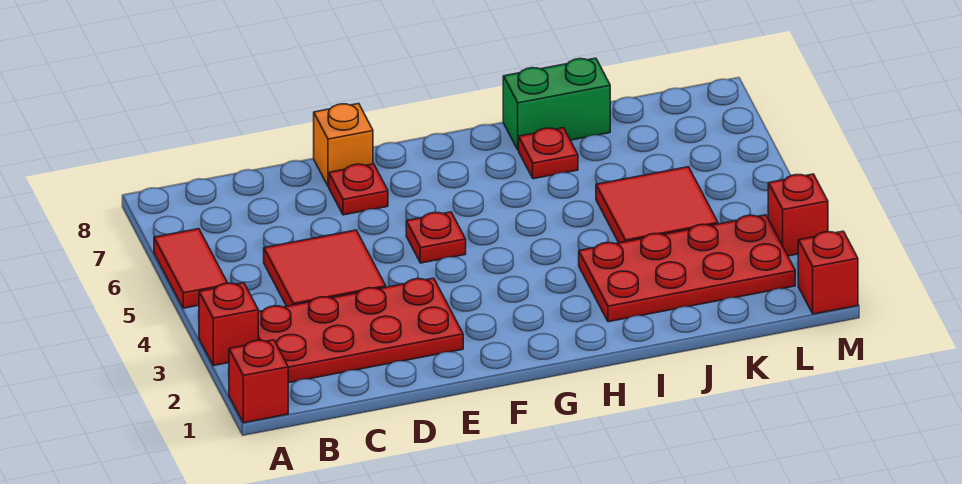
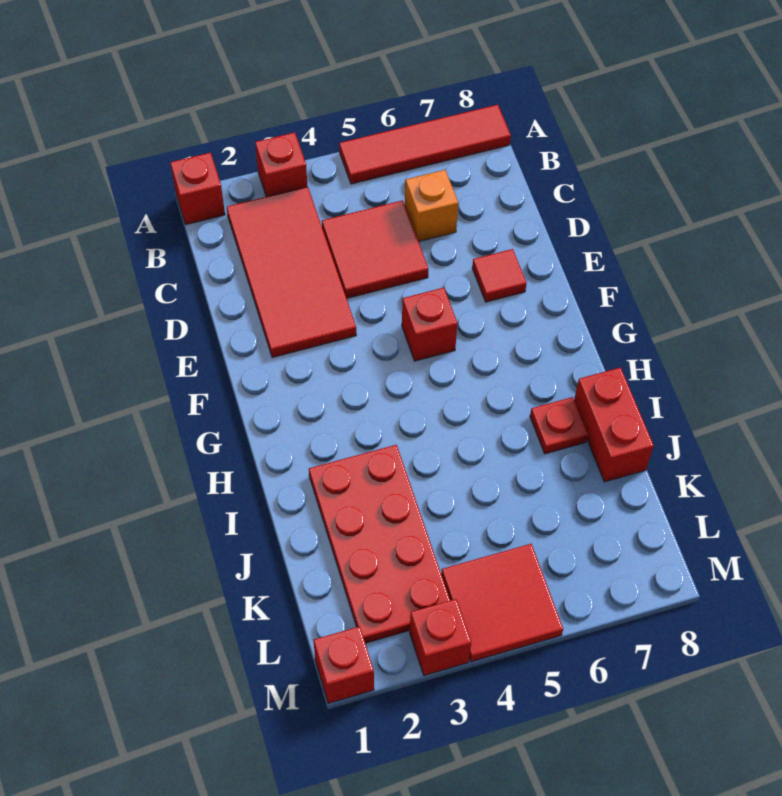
red 1x2 tile [154,229,227,308] -> red 1x4 tile [339,105,511,184]
red 2x4 plate [258,278,463,383] -> red 2x4 tile [227,187,356,358]
red 1x1 plate [329,164,388,215] -> red 1x1 tile [472,249,527,302]
orange 1x1 brick [314,103,373,186] -> orange 1x1 brick moved to [405,170,458,242]
red 1x1 plate [406,212,466,263] -> red 1x1 brick [402,288,457,361]
green 1x2 brick [503,58,610,150] -> red 1x2 brick [574,368,654,482]
red 2x2 tile [596,167,718,243] -> red 2x2 tile moved to [441,544,563,662]

